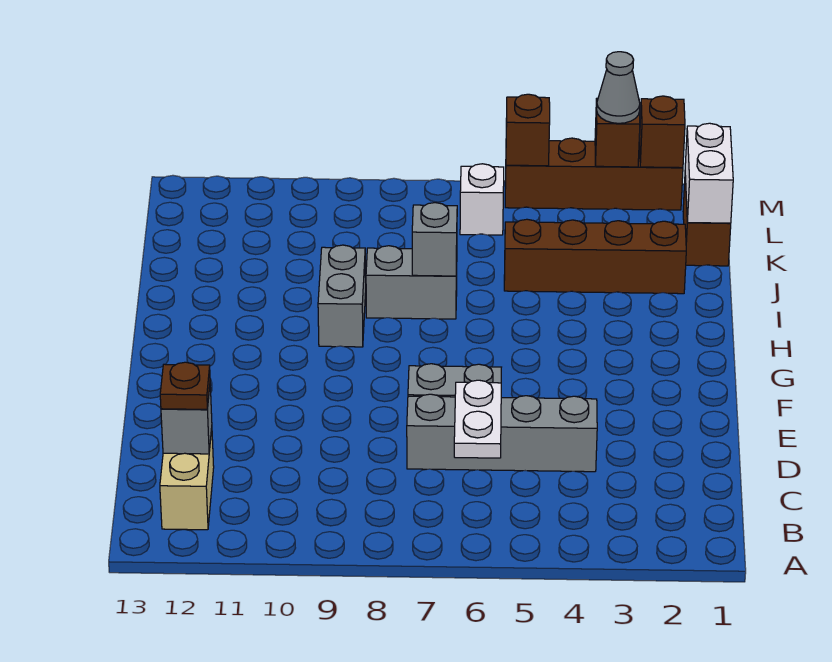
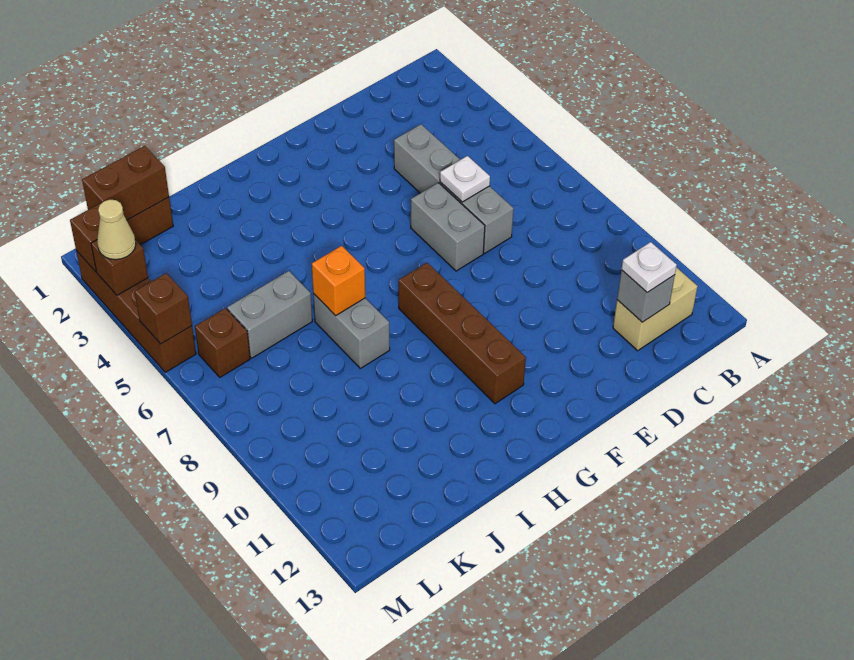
white 1x2 plate [454,380,501,458] -> white 1x1 plate [440,156,490,202]
brown 1x1 plate [160,362,210,409] -> white 1x1 plate [621,242,677,292]
grey 1x2 brick [318,245,366,347] -> grey 1x2 brick moved to [227,271,312,358]
grey 1x1 brick [412,203,457,276] -> orange 1x1 brick [312,246,365,316]
brown 1x4 brick [504,219,686,294] -> brown 1x4 brick moved to [399,263,526,404]
white 1x2 brick [685,123,733,223] -> brown 1x2 brick [82,146,169,220]
white 1x1 brick [460,164,504,235] -> brown 1x1 brick [195,308,250,377]
grey 1x1 cone [597,52,640,123] -> tan 1x1 cone [97,200,136,260]

